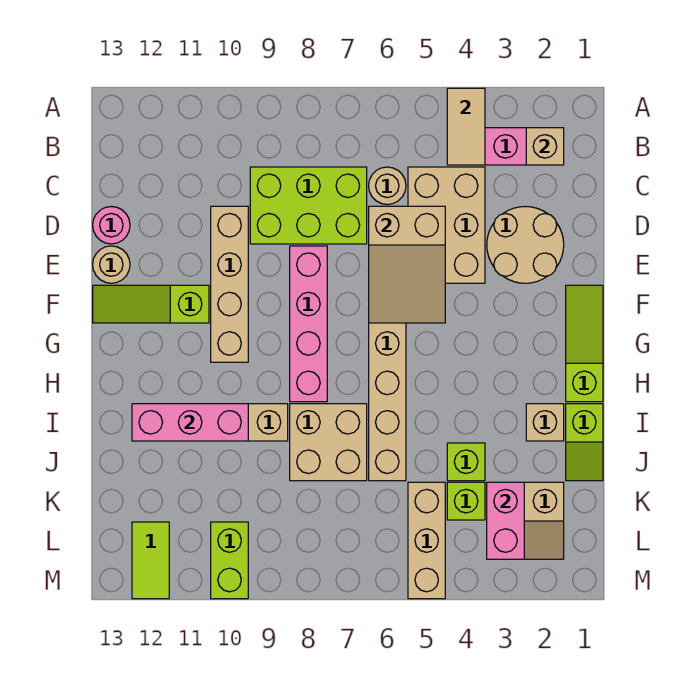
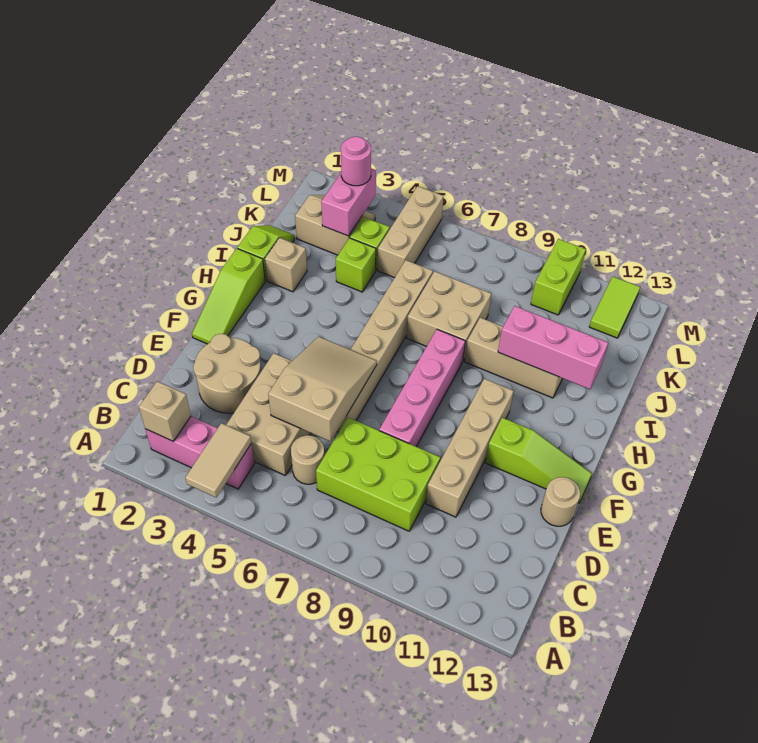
pink 1x1 round brick [93,206,130,244] -> pink 1x1 round brick moved to [341,137,371,186]

